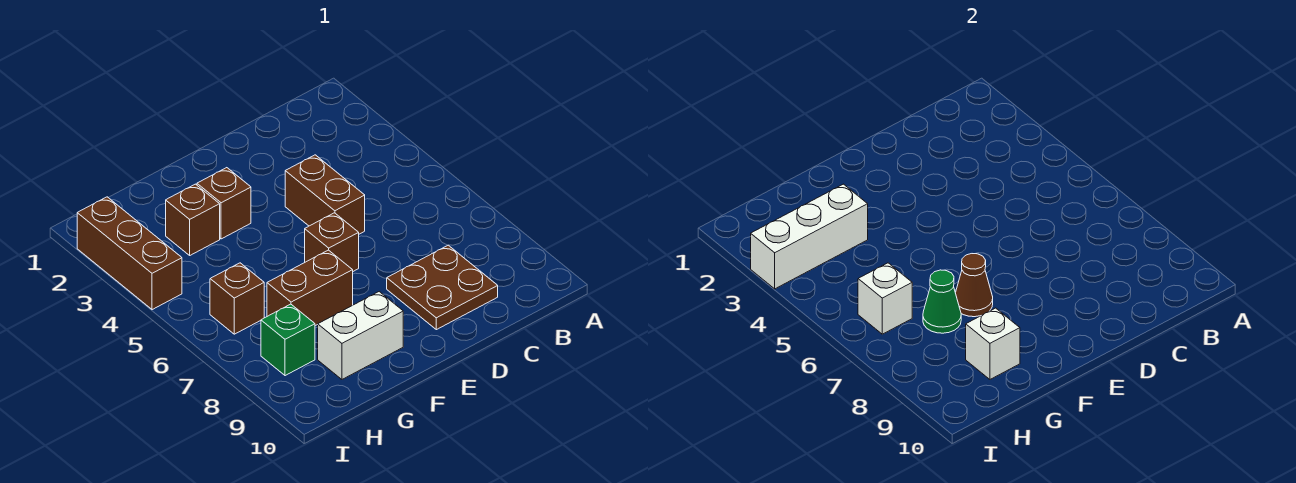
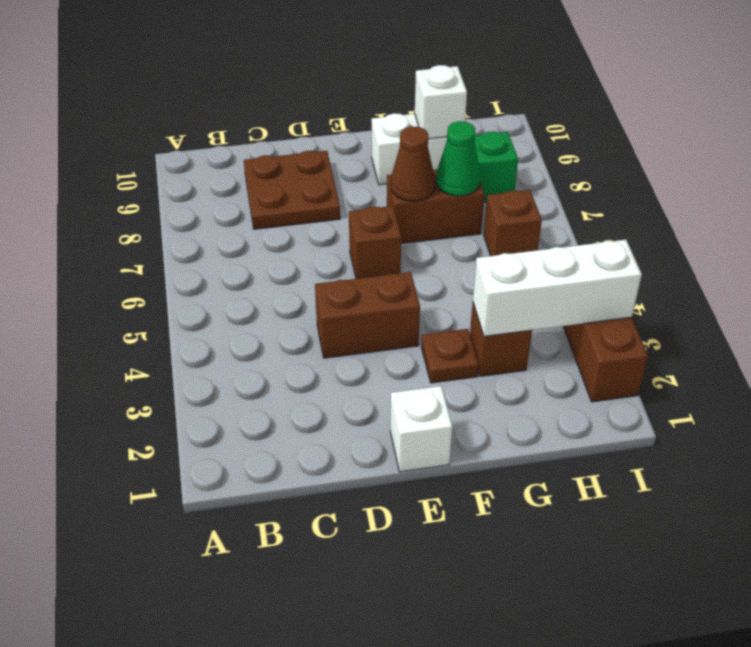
brown 1x2 brick [285,155,365,234] -> brown 1x2 brick turned to [315,272,420,358]
brown 1x1 brick [197,168,251,239] -> brown 1x1 plate [421,329,479,383]
white 1x1 brick [858,263,912,334] -> white 1x1 brick moved to [390,386,452,472]

